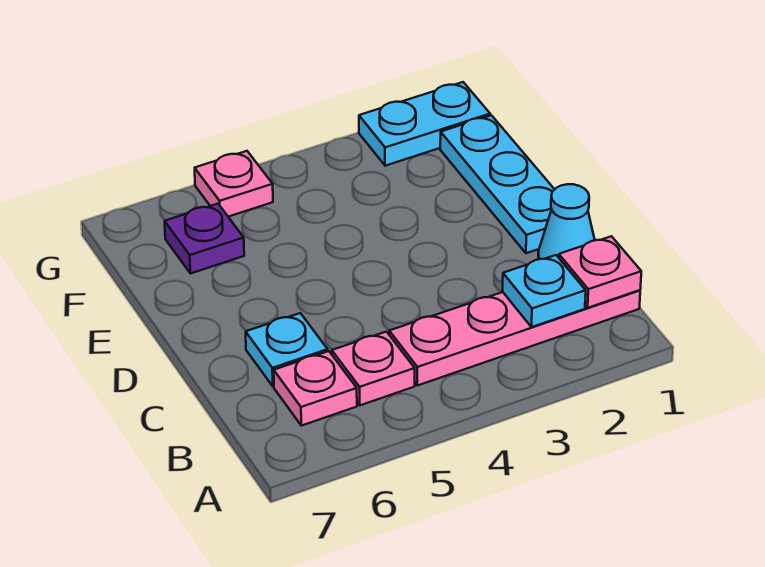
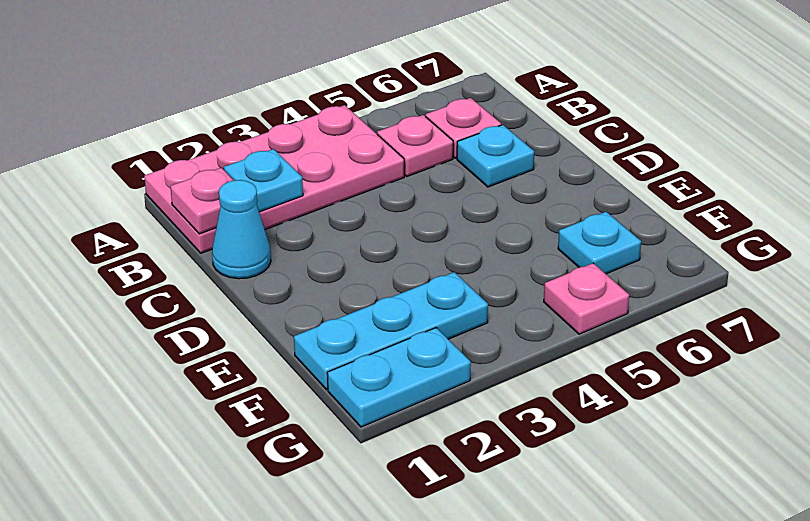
pink 1x4 plate [389,290,640,386] -> pink 2x4 plate [144,105,404,253]
cyan 1x3 plate [440,115,555,253] -> cyan 1x3 plate turned to [294,272,488,390]
purple 1x1 plate [165,204,244,274] -> cyan 1x1 plate [558,212,641,274]

